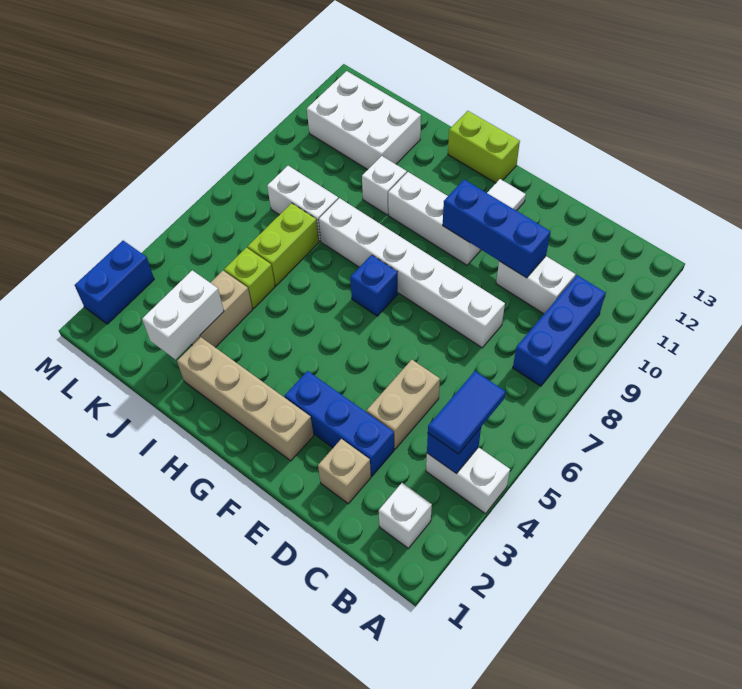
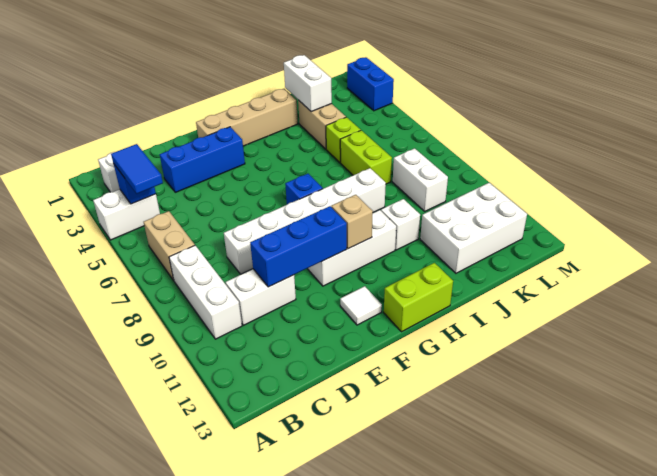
blue 1x3 brick [513,275,606,386] -> white 1x3 brick [169,245,242,339]
tan 1x1 brick [318,439,371,504] -> tan 1x1 brick moved to [331,195,373,249]
tan 1x2 brick [367,360,440,449] -> tan 1x2 brick moved to [144,211,195,280]
white 1x2 brick [267,166,338,241] -> white 1x2 brick turned to [393,148,448,211]

